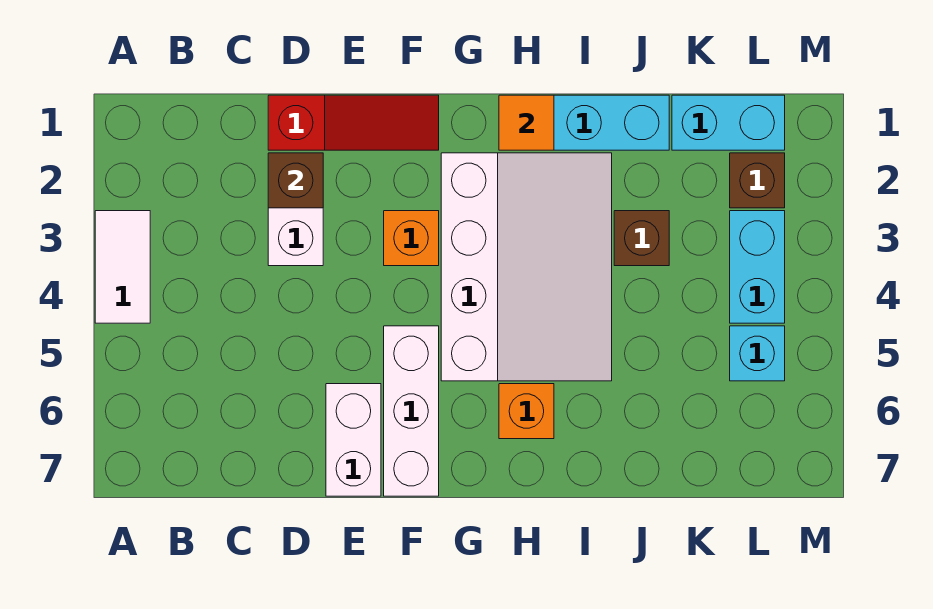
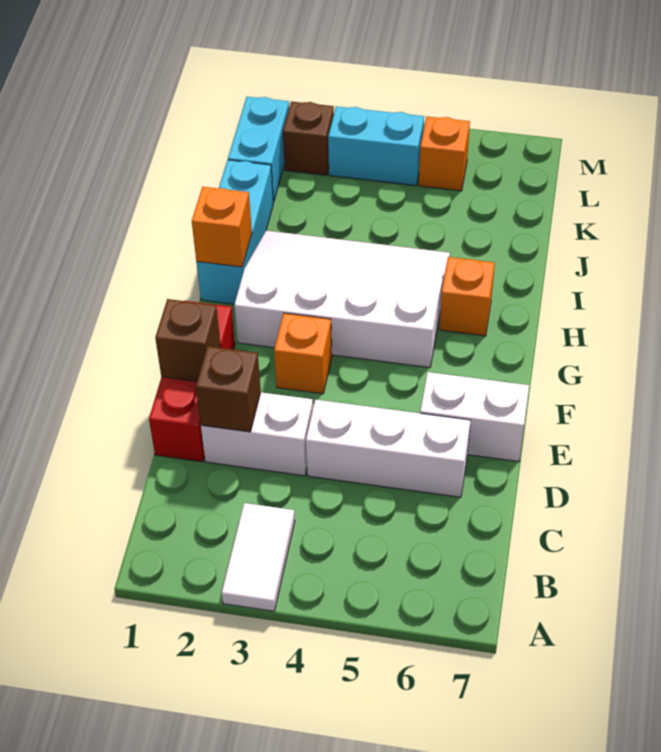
white 1x2 tile [95,211,150,323] -> white 1x2 tile turned to [222,503,295,611]
red 1x3 slope [268,95,439,150] -> red 1x3 brick [149,301,235,462]
white 1x3 brick [384,326,439,496] -> white 1x3 brick moved to [306,400,470,497]
orange 1x1 tile [499,95,554,150] -> orange 1x1 brick [192,187,252,267]
brown 1x1 brick [614,211,669,266] -> brown 1x1 brick moved to [155,299,221,381]
cyan 1x1 brick [730,326,785,381] -> orange 1x1 brick [419,117,470,191]

